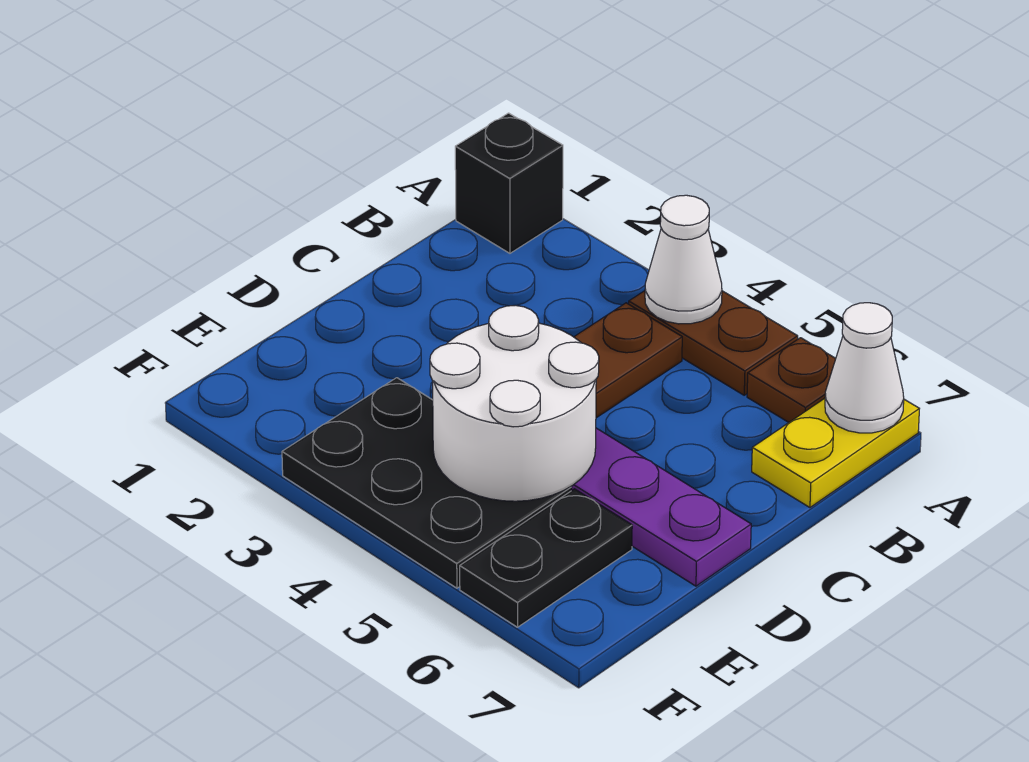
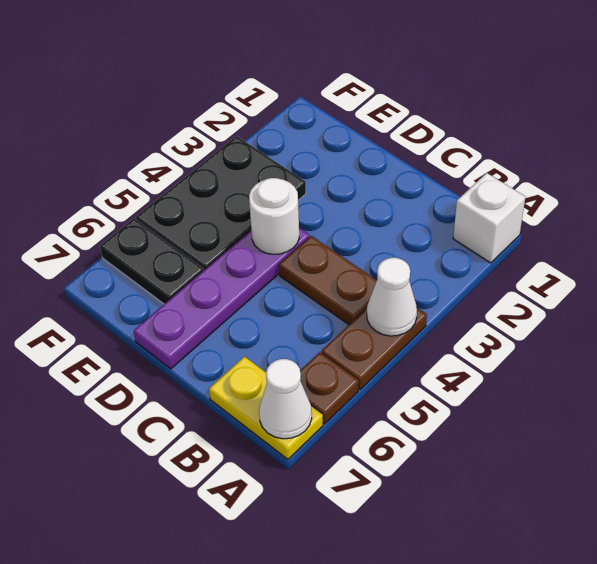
black 1x1 brick [455,113,563,253] -> white 1x1 brick [453,173,525,263]
white 2x2 round brick [430,305,599,501] -> white 1x1 round brick [249,178,299,254]

